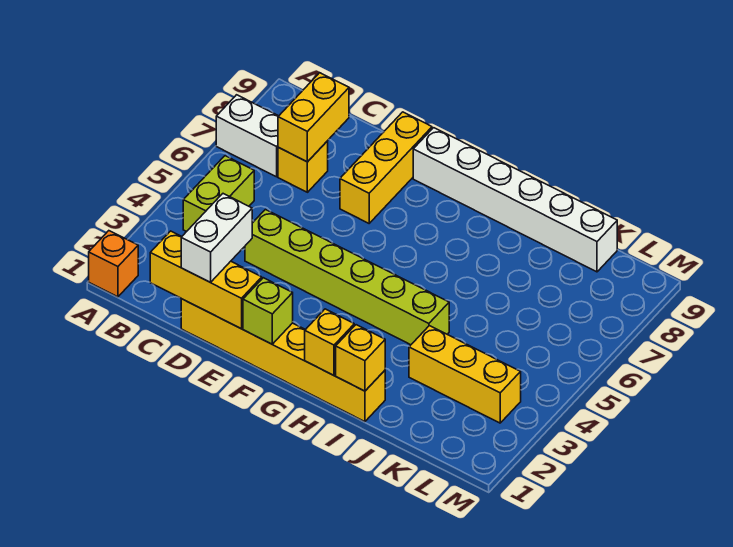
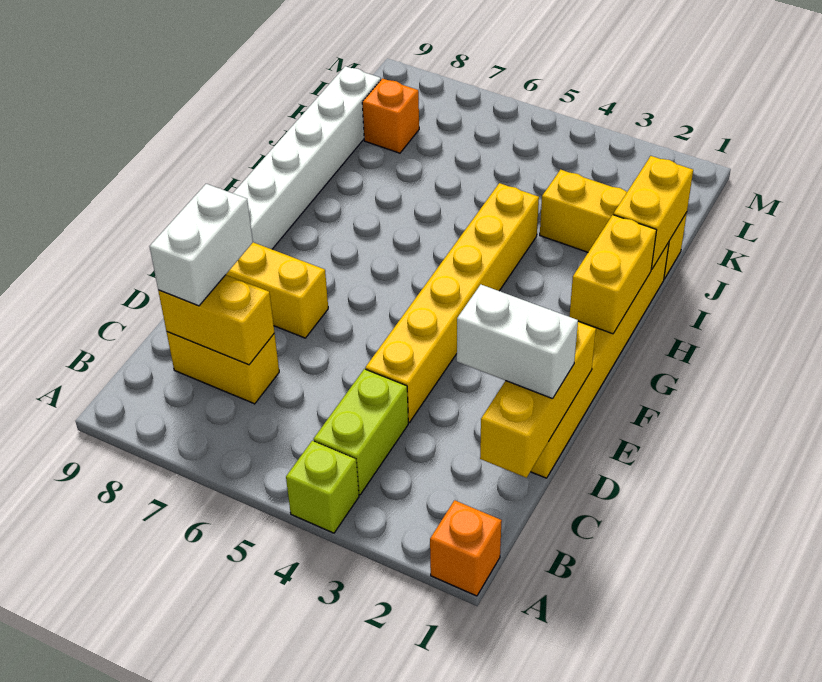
white 1x2 brick [216,95,278,177] -> white 1x2 brick moved to [150,184,253,306]
lime 1x2 brick [183,156,254,232] -> lime 1x2 brick turned to [313,369,408,495]
yellow 1x1 brick [278,141,328,192] -> yellow 1x2 brick [167,332,279,404]
lime 1x6 brick [245,210,449,345] -> yellow 1x6 brick [365,183,539,422]
lime 1x1 brick [243,278,293,344] -> lime 1x1 brick moved to [286,441,359,533]
yellow 1x1 brick [305,309,354,375] -> yellow 1x2 brick [569,215,657,334]
yellow 1x1 brick [336,325,385,391] -> yellow 1x2 brick [613,156,693,270]
yellow 1x3 brick [409,326,521,423] -> yellow 1x3 brick turned to [540,169,687,279]
none -> orange 1x1 brick [362,78,419,153]

